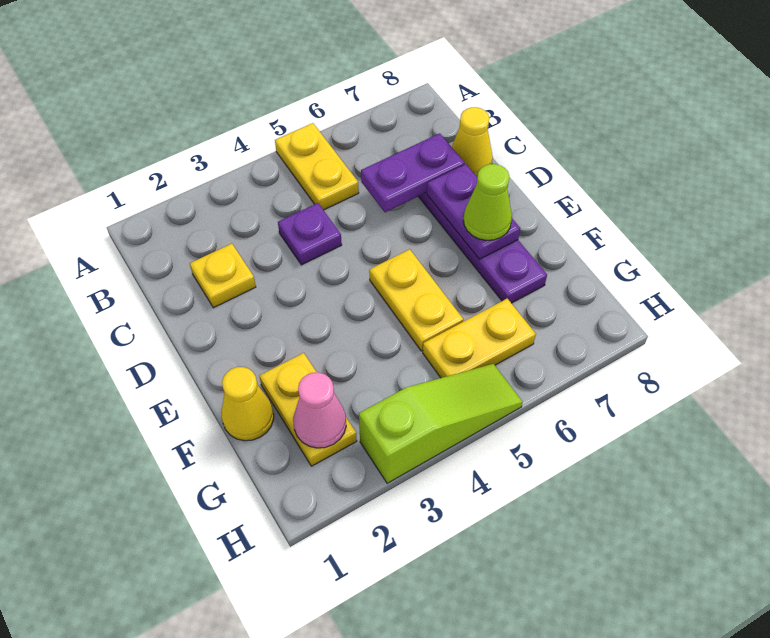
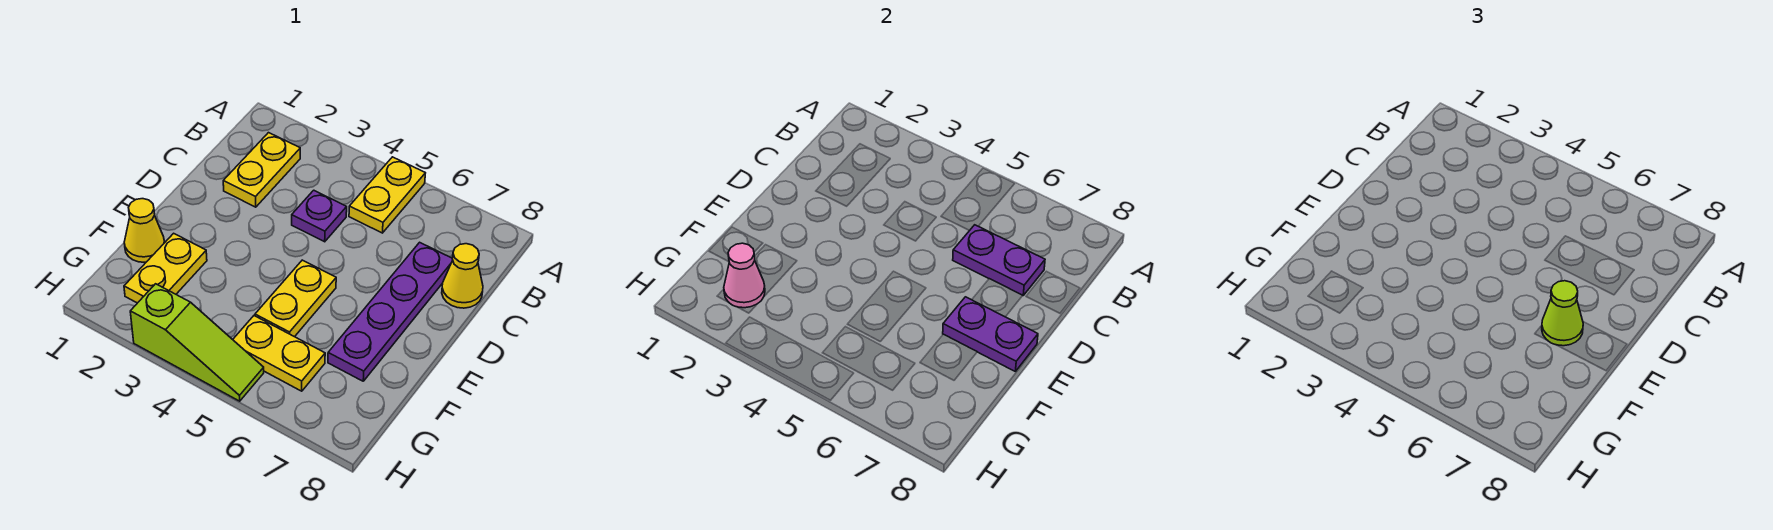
yellow 1x1 plate [190,244,256,308] -> yellow 1x2 plate [223,133,300,207]
purple 1x2 plate [427,164,520,259] -> purple 1x2 plate turned to [943,297,1038,371]

